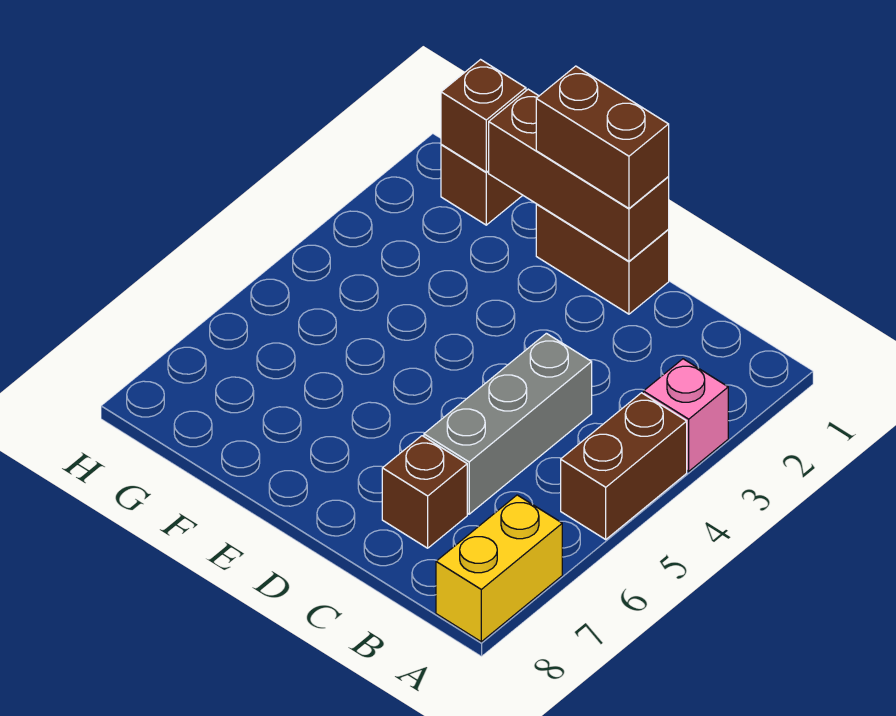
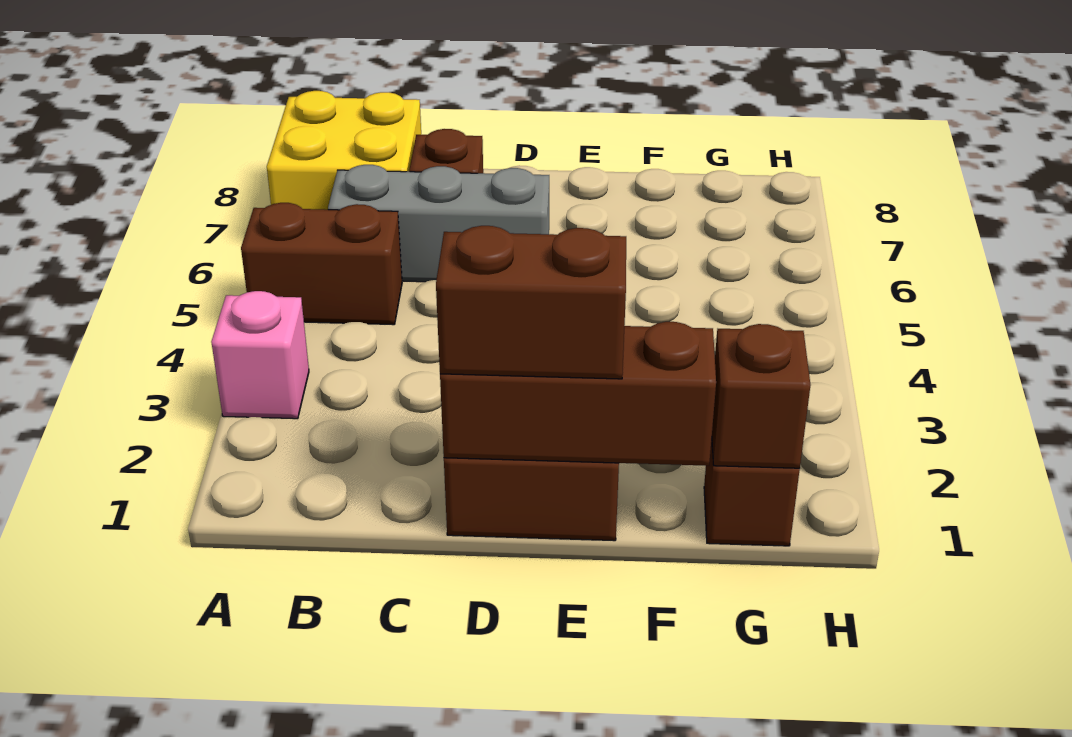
brown 1x2 brick [561,393,687,539] -> brown 1x2 brick turned to [241,203,402,325]
yellow 1x2 brick [436,495,562,642] -> yellow 2x2 brick [267,91,421,210]
grey 1x3 brick [424,333,592,514] -> grey 1x3 brick turned to [328,165,549,282]

